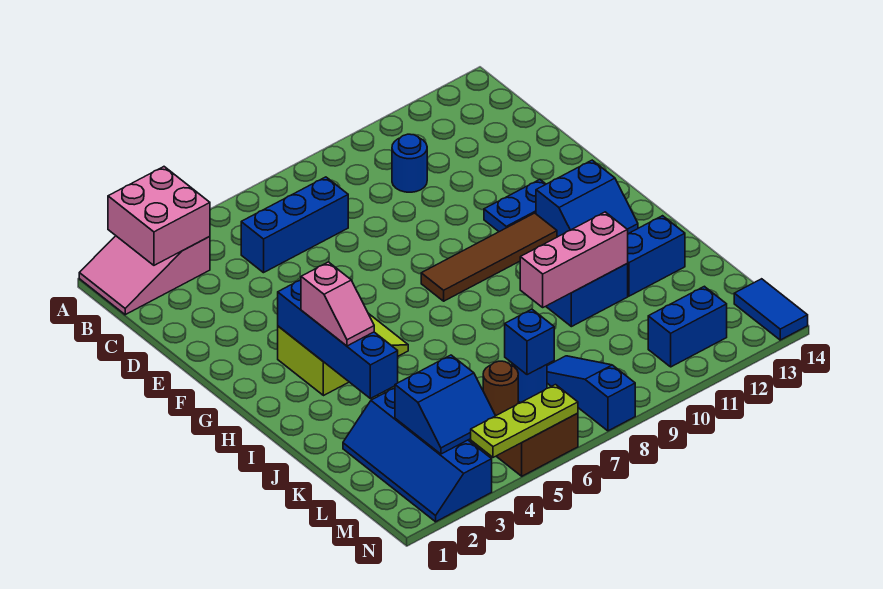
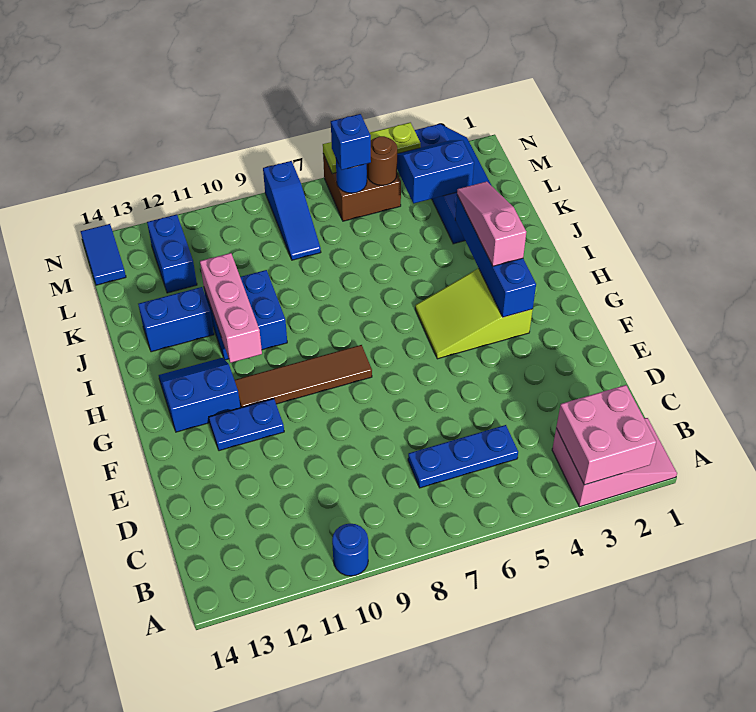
blue 1x3 brick [241,177,348,273] -> blue 1x3 plate [408,425,518,488]
blue 1x1 round brick [392,134,427,192] -> blue 1x1 round brick moved to [332,524,368,576]
pink 1x2 slope [301,262,374,346] -> pink 1x3 slope [457,182,526,266]
pink 1x3 brick [520,212,628,307] -> pink 1x3 brick turned to [200,253,262,363]
blue 1x2 brick [648,286,727,367] -> blue 1x2 brick turned to [147,214,197,293]

